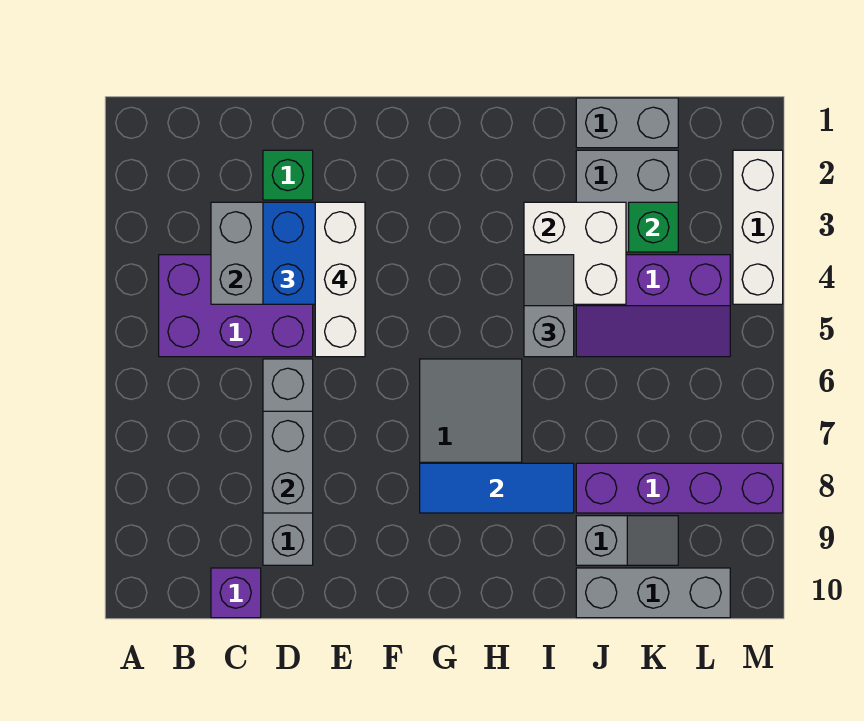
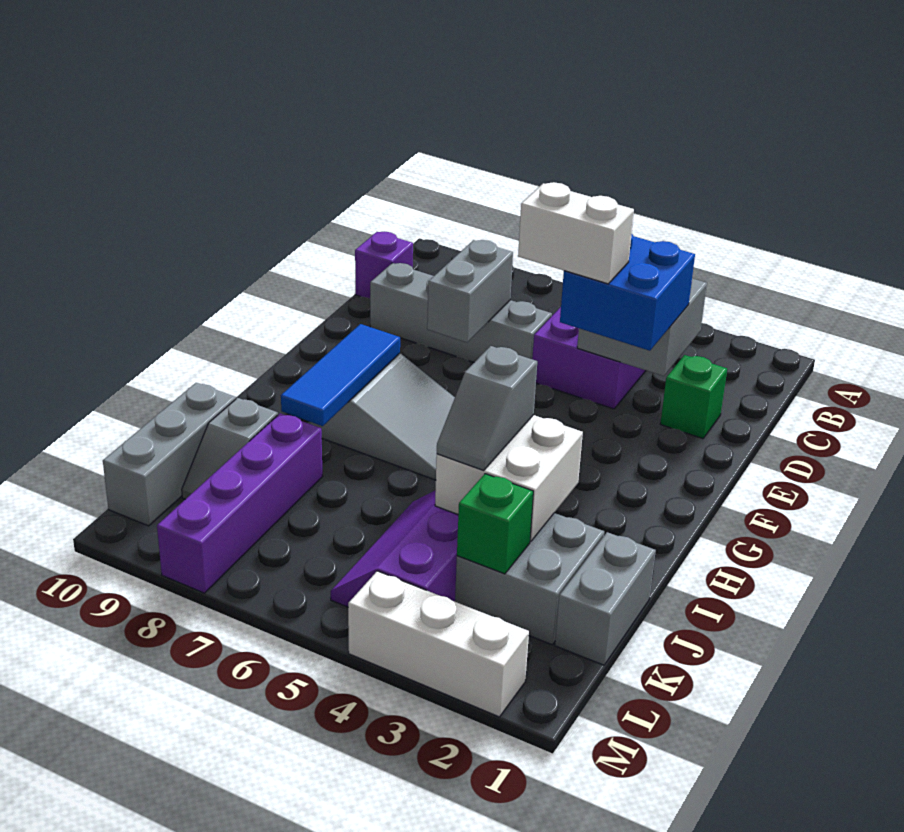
grey 1x2 brick [263,411,313,513] -> grey 1x2 brick turned to [427,240,513,342]
white 1x3 brick [315,202,365,357] -> white 1x2 brick [518,182,634,284]
grey 1x2 slope [524,255,574,357] -> grey 1x2 slope turned to [437,346,537,471]

